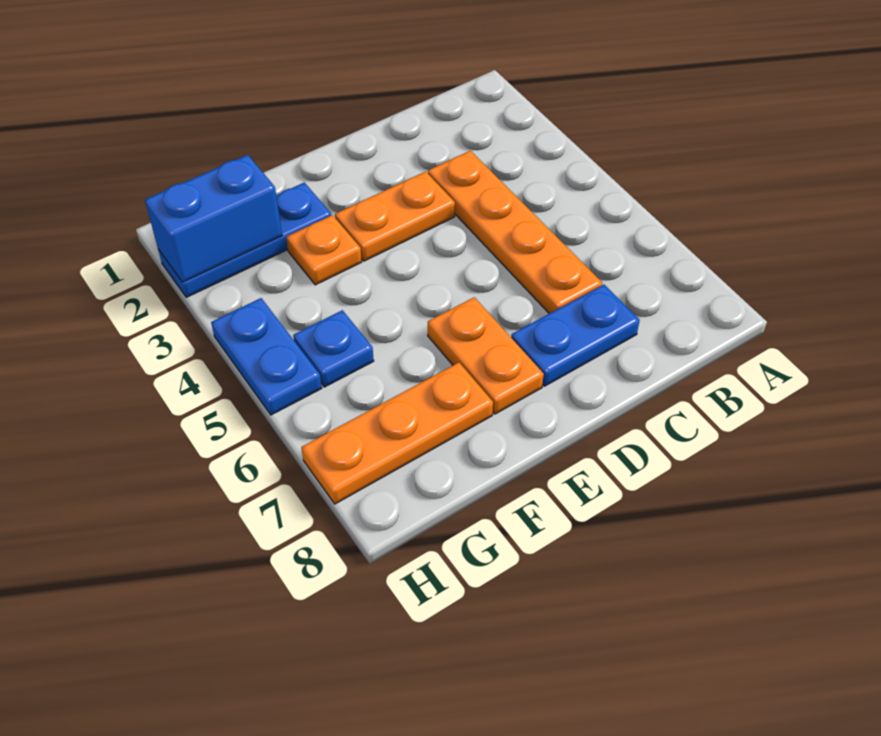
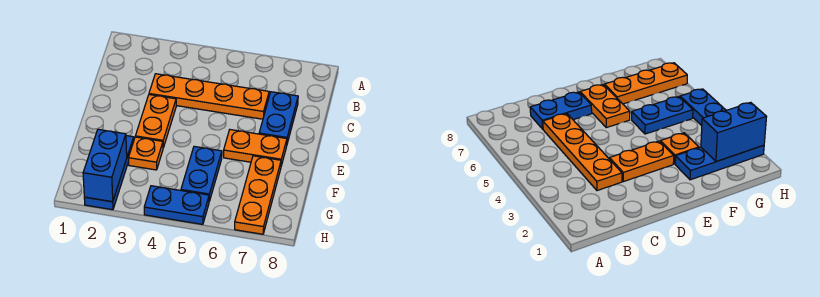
blue 1x1 plate [293,310,374,387] -> blue 1x2 plate [181,146,222,201]

